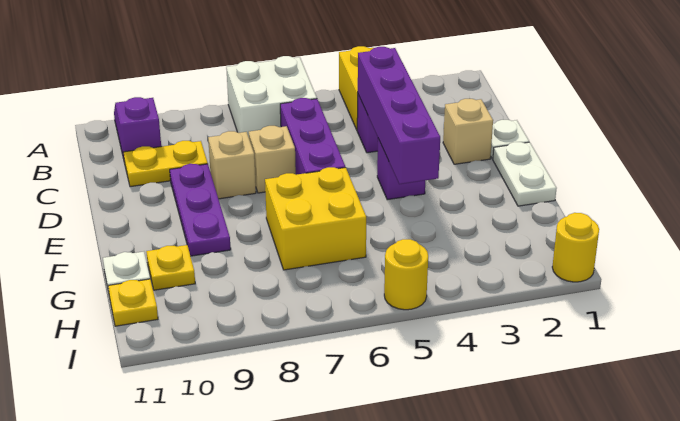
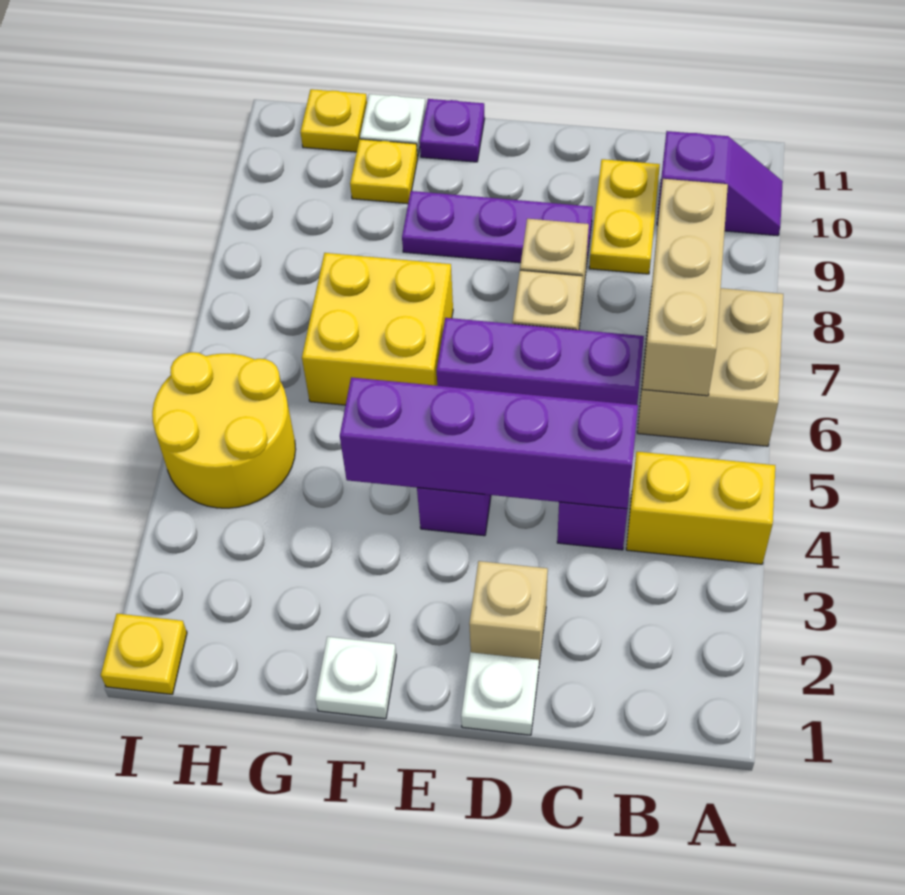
white 2x2 brick [226,56,317,137] -> tan 2x2 brick [637,288,783,446]
none -> tan 1x3 brick [642,179,728,396]
white 1x2 plate [493,142,557,206] -> white 1x1 plate [315,637,396,719]
none -> purple 1x1 plate [420,99,485,162]
yellow 1x1 round brick [552,213,599,282] -> yellow 1x1 plate [101,614,187,694]
yellow 1x1 round brick [384,239,428,310] -> yellow 2x2 round brick [152,352,296,508]

